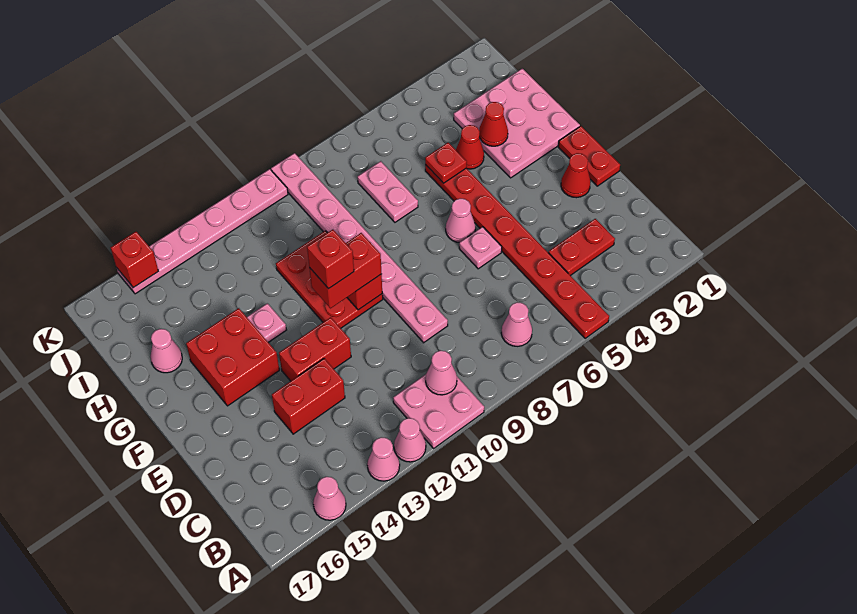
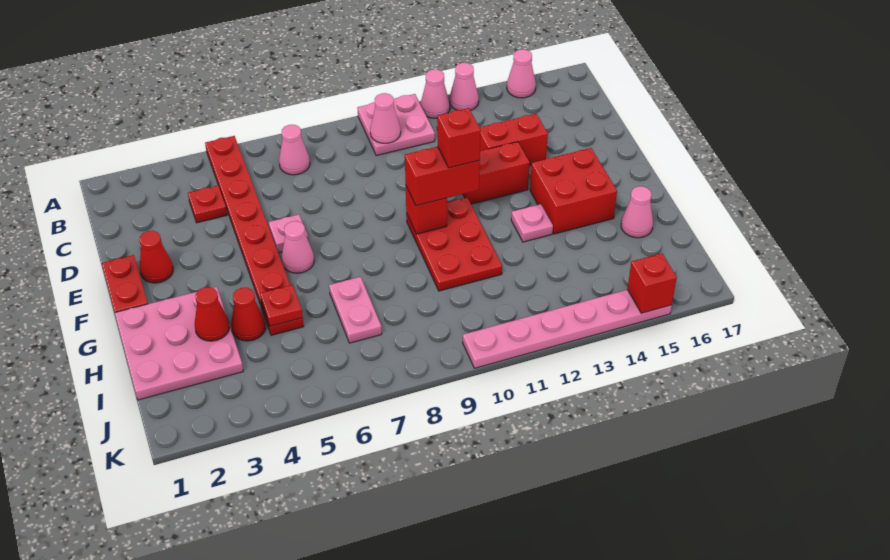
red 1x2 plate [548,219,615,276] -> red 1x1 plate [188,186,227,223]
pink 1x8 plate [271,153,448,343] -> none

